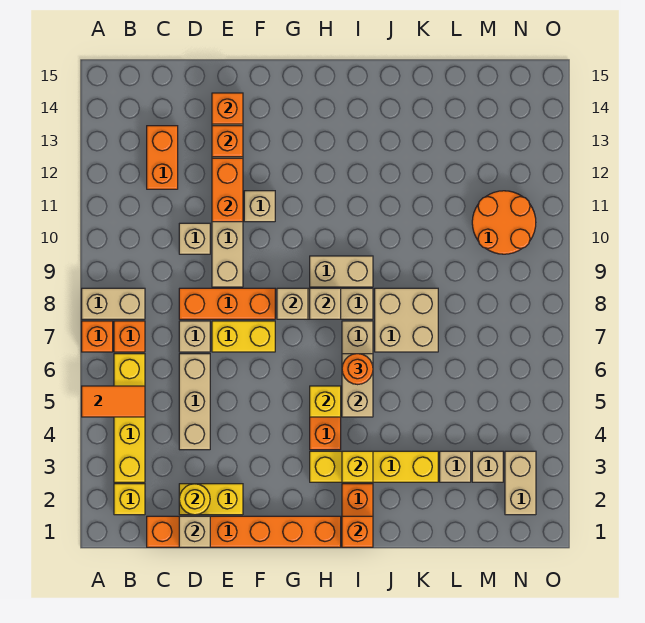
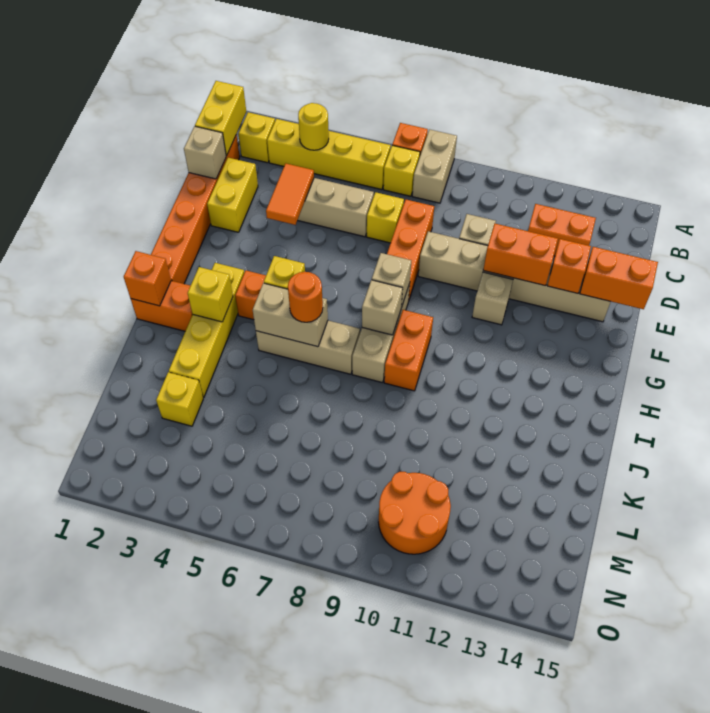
orange 1x2 tile [82,386,145,417] -> orange 1x2 tile moved to [266,164,314,225]
orange 1x1 brick [114,321,145,352] -> yellow 1x1 brick [383,145,420,196]
yellow 1x1 round brick [179,484,210,515] -> yellow 1x1 round brick moved to [298,103,329,150]
tan 1x1 brick [179,321,210,352] -> yellow 1x1 brick [367,192,404,243]
yellow 1x2 brick [212,321,275,352] -> yellow 1x2 brick moved to [195,81,246,156]
orange 1x1 brick [212,93,243,124] -> orange 1x2 brick [580,247,658,309]
tan 1x2 brick [310,256,373,287] -> orange 1x2 brick [384,310,433,391]
tan 2x2 brick [375,288,438,352] -> none
tan 1x1 brick [440,451,471,482] -> yellow 1x1 brick [156,372,203,426]
tan 1x1 brick [472,451,503,482] -> none
tan 1x2 brick [505,451,536,515] -> none

